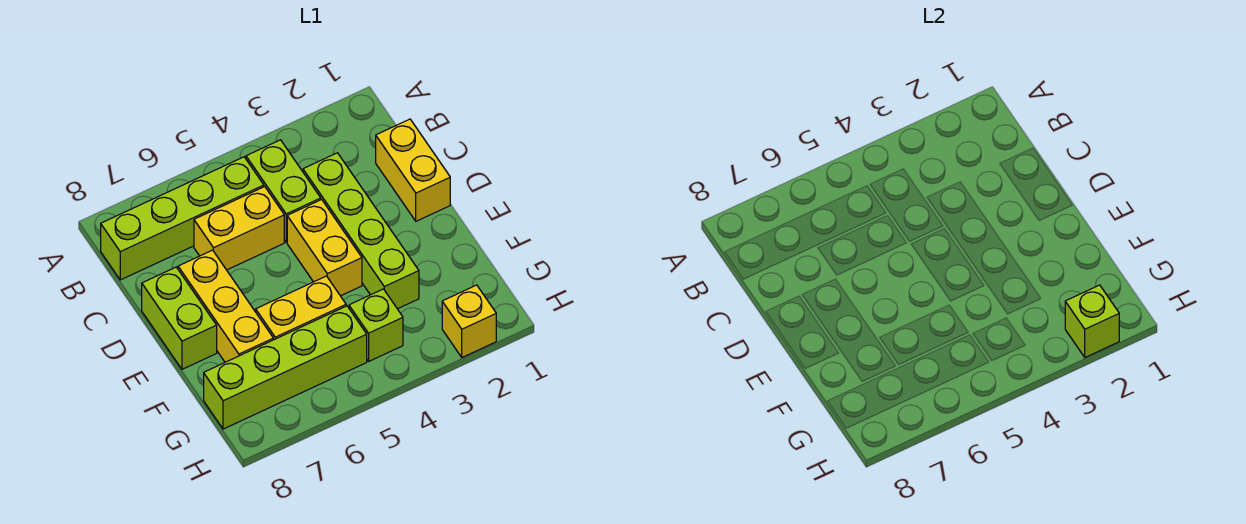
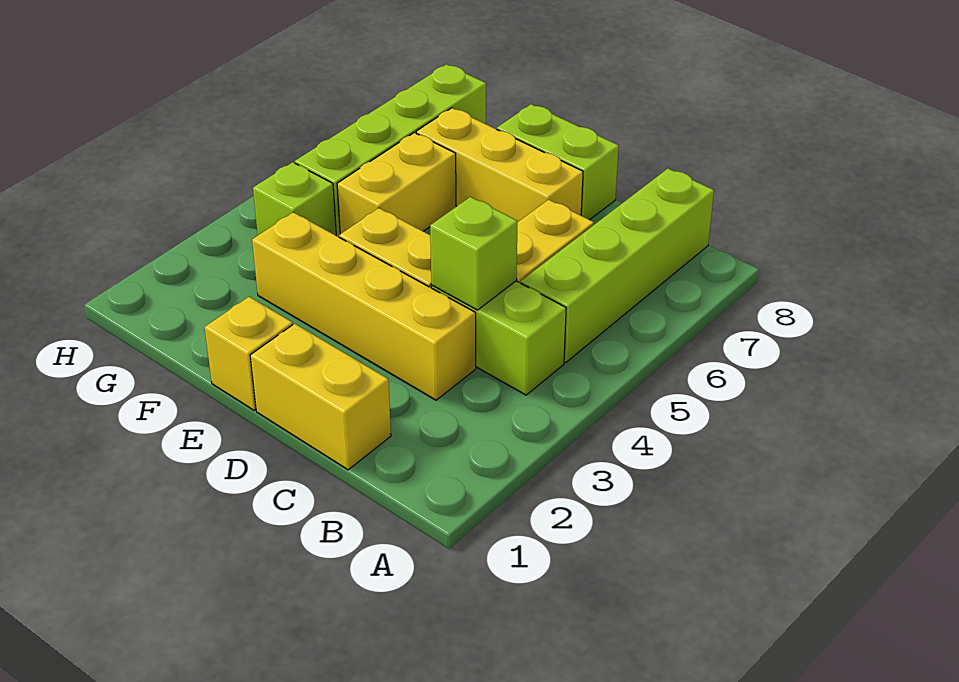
lime 1x4 brick [303,153,419,309] -> yellow 1x4 brick [252,212,476,400]
yellow 1x1 brick [442,285,496,357] -> yellow 1x1 brick moved to [205,297,293,410]
lime 1x1 brick [1065,285,1119,357] -> lime 1x1 brick moved to [430,197,518,310]

